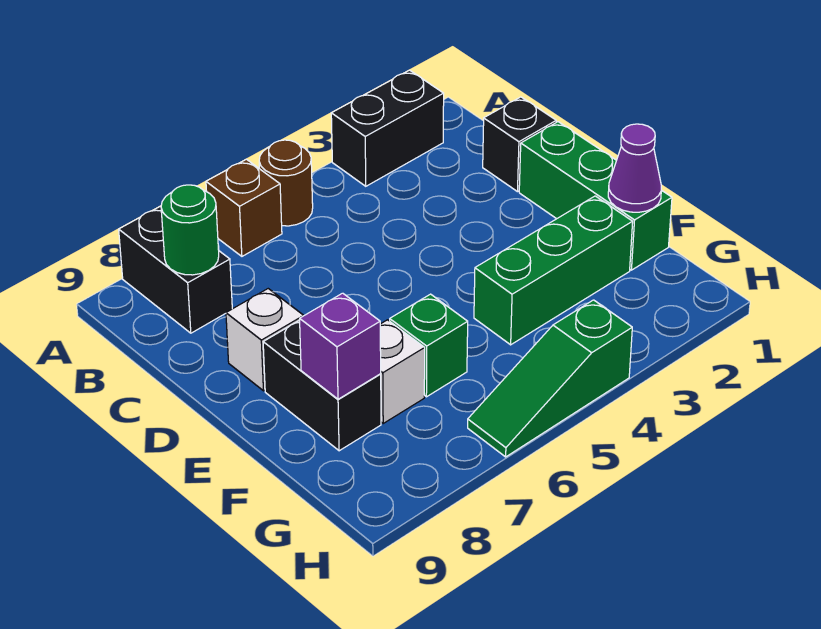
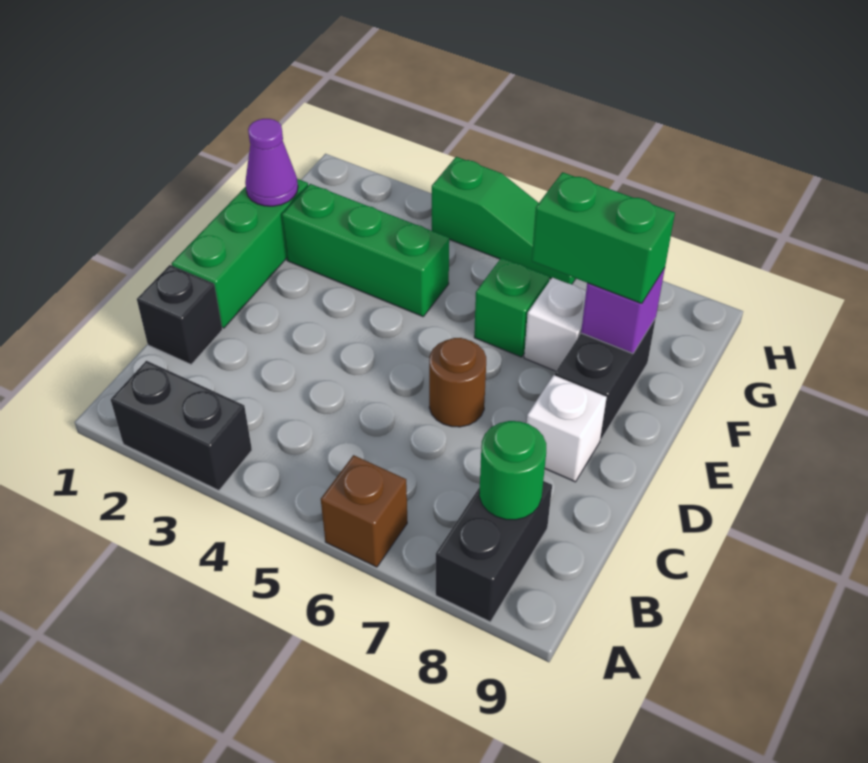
brown 1x1 round brick [259,140,313,226] -> brown 1x1 round brick moved to [429,338,486,427]
none -> green 1x2 brick [532,172,675,304]

